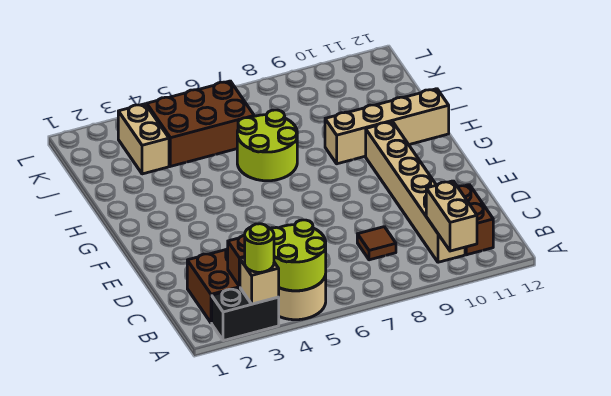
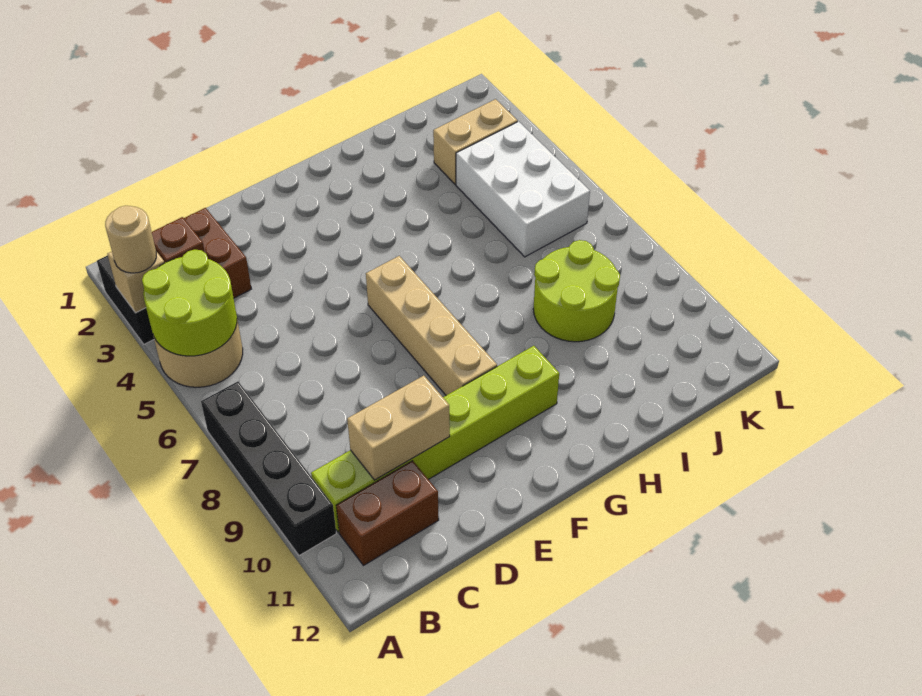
lime 1x1 round brick [245,224,274,272] -> tan 1x1 round brick [105,206,156,273]
none -> black 1x4 brick [201,382,336,556]
tan 1x2 brick [426,181,477,251] -> tan 1x2 brick moved to [347,376,450,480]
tan 1x6 brick [366,121,465,262] -> lime 1x6 brick [311,346,559,532]
brown 1x1 tile [357,227,396,260] -> none
lime 2x2 round brick [237,110,297,181] -> lime 2x2 round brick moved to [533,240,620,342]
tan 1x4 brick [325,89,449,164] -> tan 1x4 brick moved to [366,256,497,395]
brown 2x3 brick [147,81,254,166] -> white 2x3 brick [456,121,590,257]

